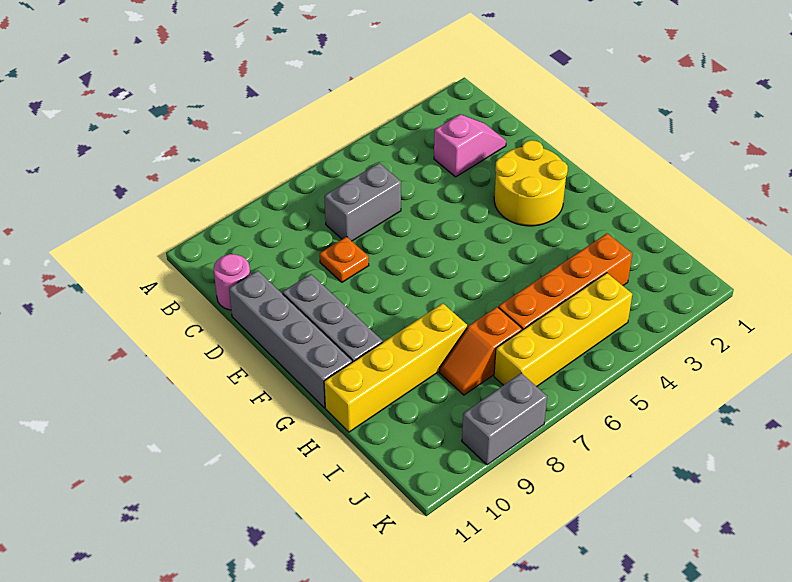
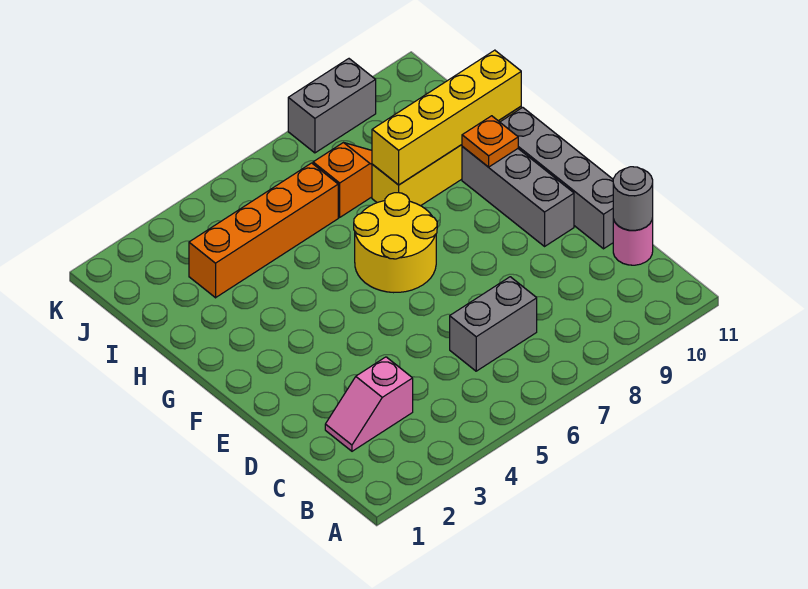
none -> grey 1x1 round brick [613,167,653,230]
orange 1x1 plate [320,237,369,282] -> orange 1x1 plate moved to [462,116,518,167]
yellow 2x2 round brick [494,140,568,226] -> yellow 2x2 round brick moved to [354,193,437,293]
yellow 1x4 brick [494,273,632,387] -> yellow 1x4 brick moved to [372,50,521,185]

